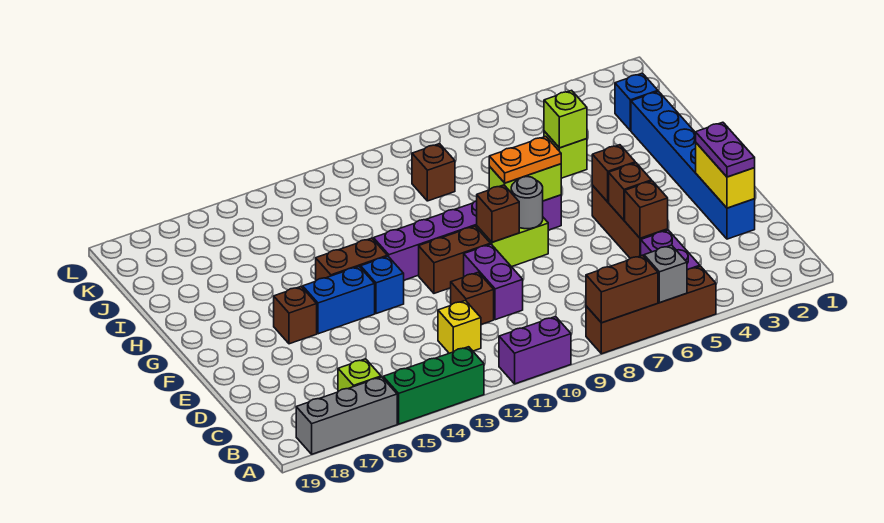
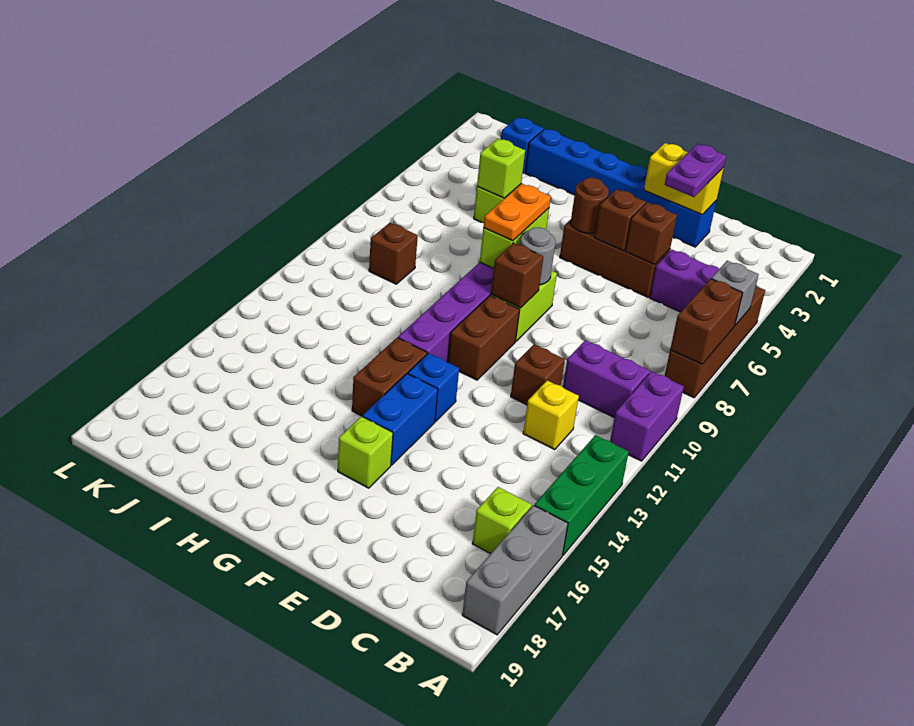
purple 1x2 plate [695,122,755,177] -> purple 1x2 plate turned to [665,144,726,197]
purple 1x2 brick [464,244,523,320] -> purple 1x2 brick moved to [563,340,650,418]
brown 1x1 brick [592,145,635,202] -> brown 1x1 round brick [571,178,609,233]
brown 1x1 brick [274,287,317,344] -> lime 1x1 brick [338,416,393,488]

